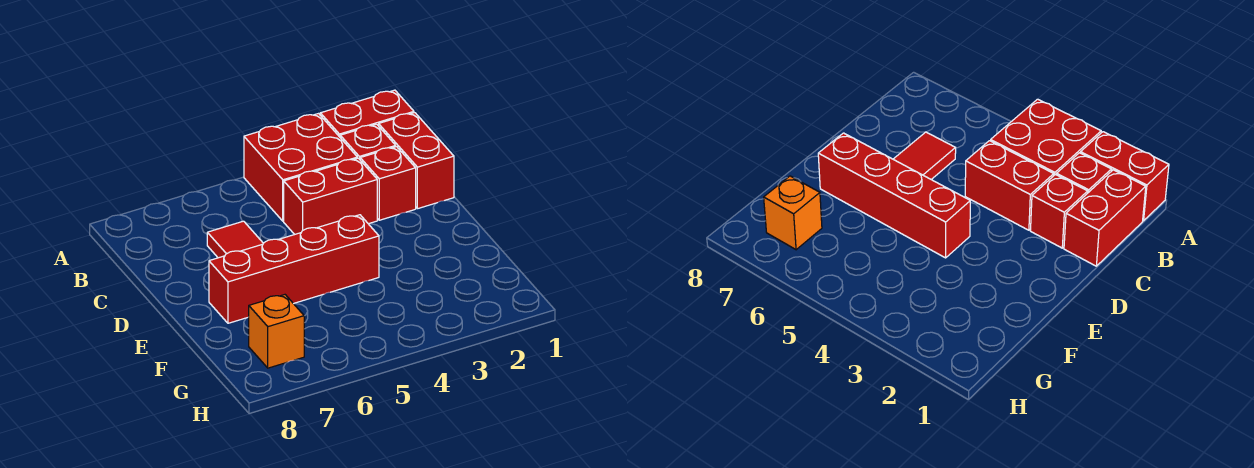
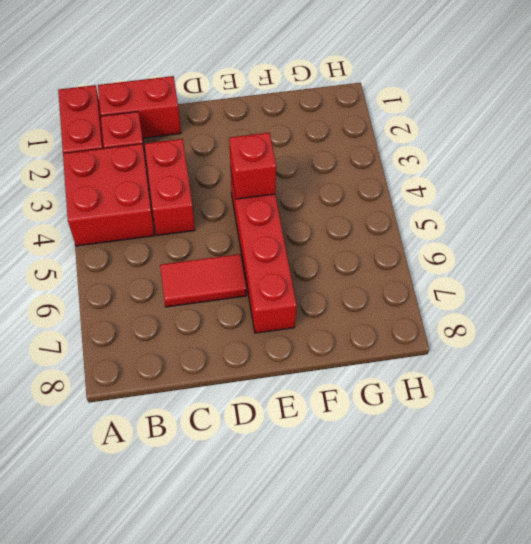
red 1x1 brick [360,147,416,220] -> red 1x1 brick moved to [229,133,276,199]
orange 1x1 brick [249,295,304,368] -> none

